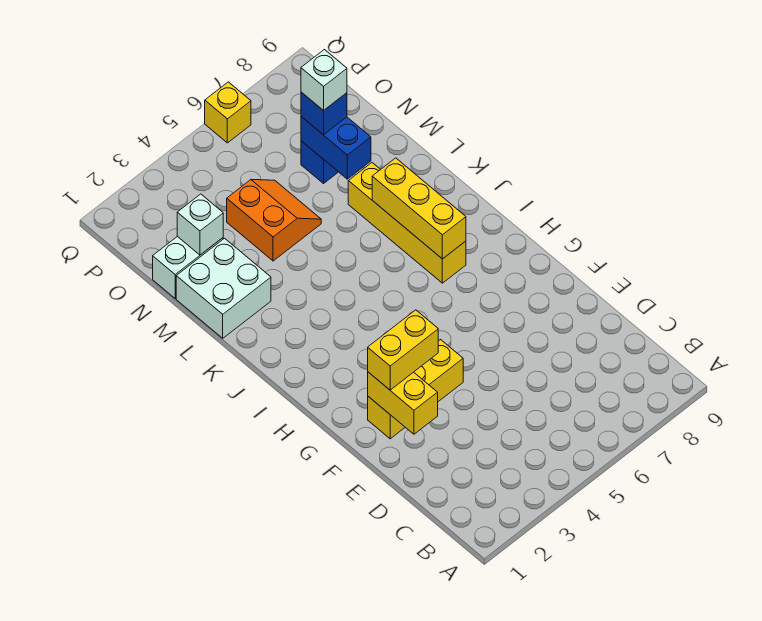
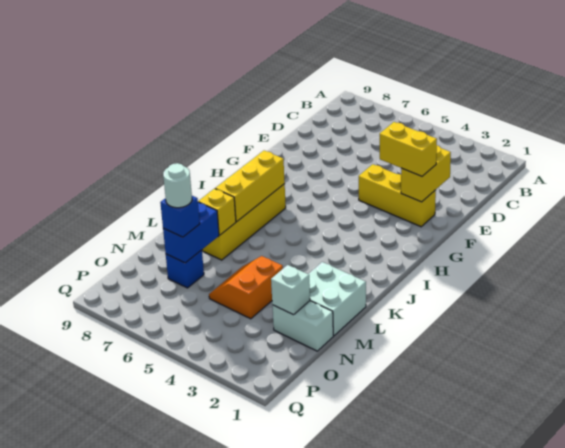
white 1x1 brick [301,50,347,111] -> white 1x1 round brick [163,163,192,208]
yellow 1x1 brick [205,82,251,143] -> yellow 1x1 brick moved to [198,189,236,235]

